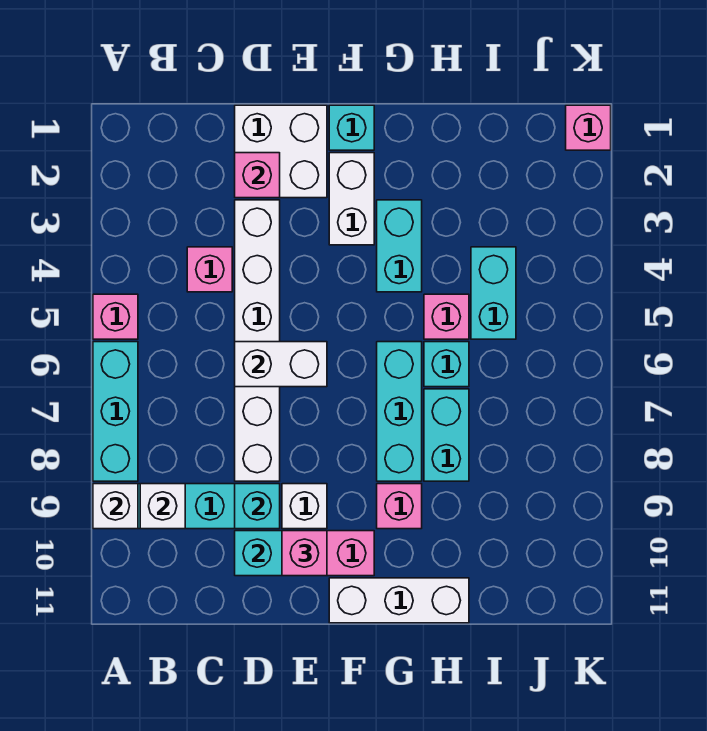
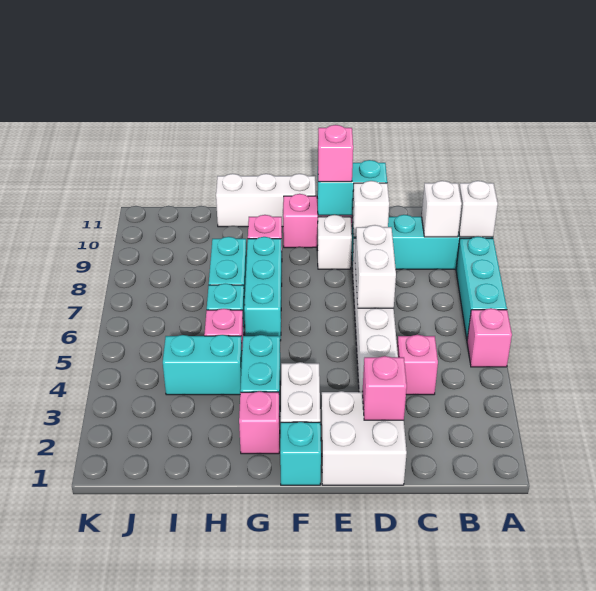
white 1x2 brick [235,342,327,387] -> white 1x2 brick turned to [355,225,396,308]
cyan 1x1 brick [235,484,280,529] -> white 1x1 brick [352,181,389,237]
cyan 1x2 brick [471,247,516,339] -> cyan 1x2 brick turned to [163,335,242,395]
pink 1x1 brick [566,105,611,150] -> pink 1x1 brick moved to [239,391,280,454]

